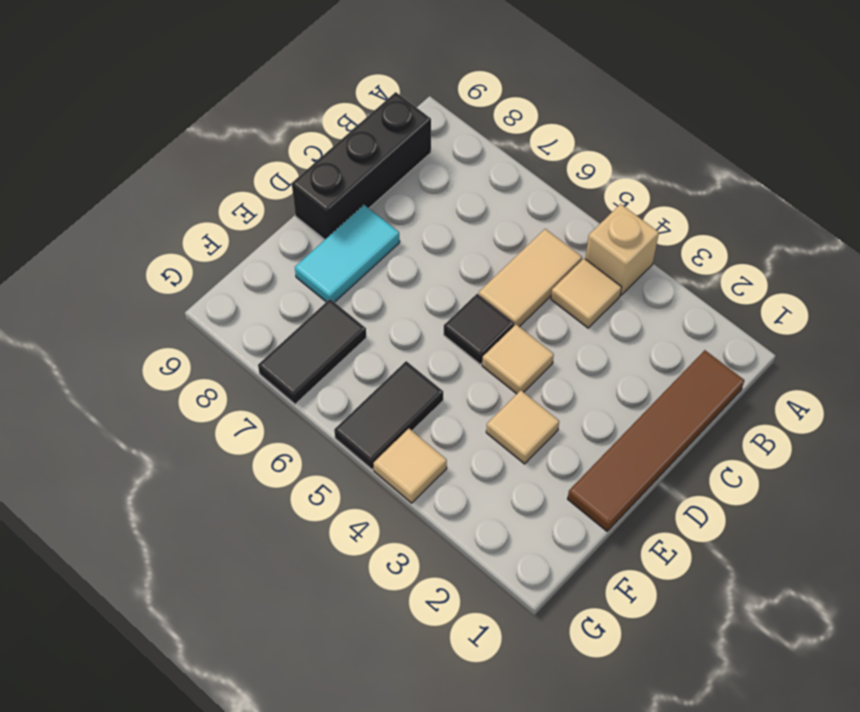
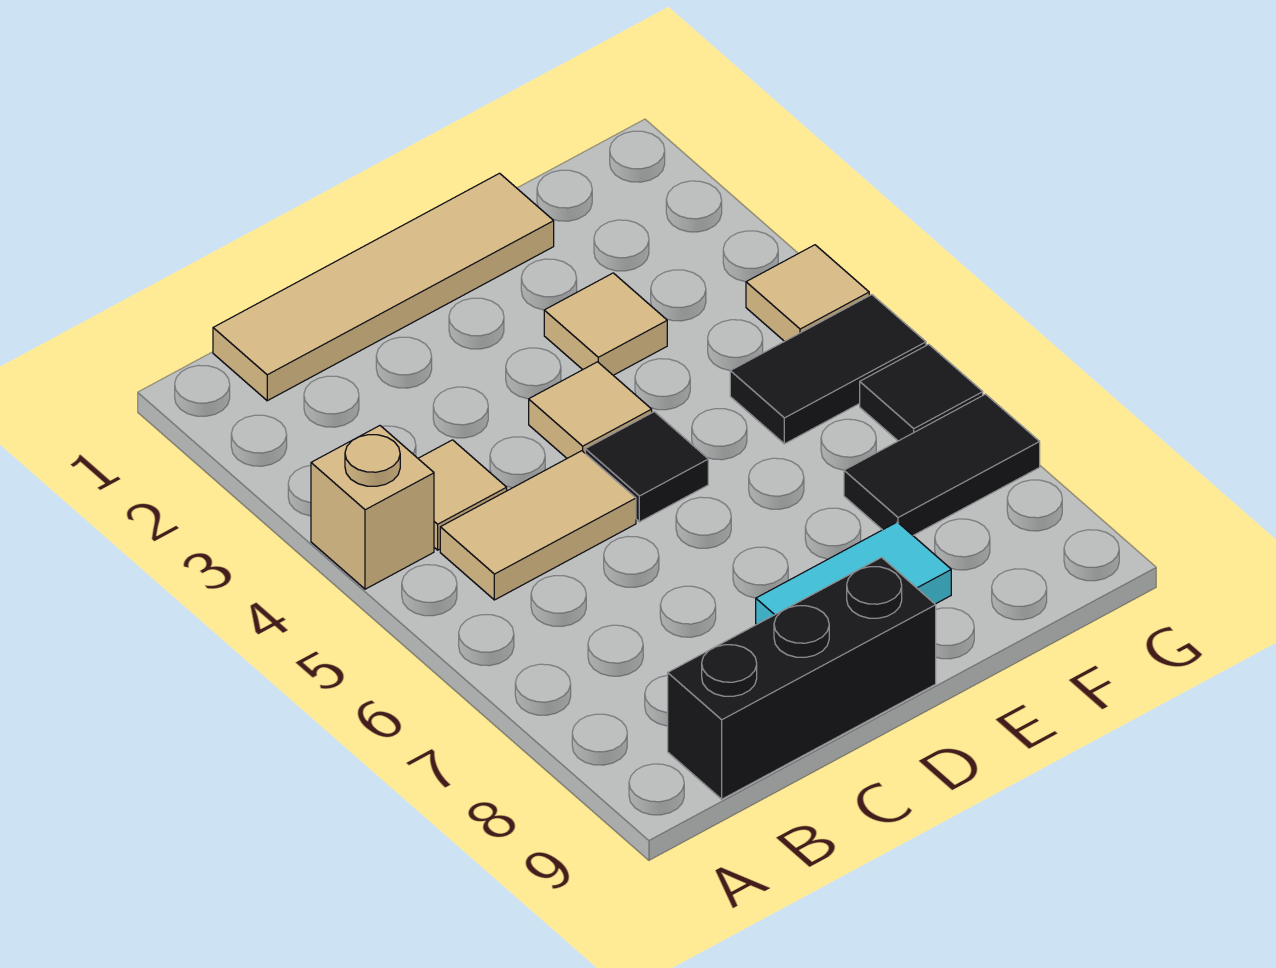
brown 1x4 tile [568,350,744,531] -> tan 1x4 tile [213,173,554,401]
none -> black 1x1 tile [860,344,983,441]

